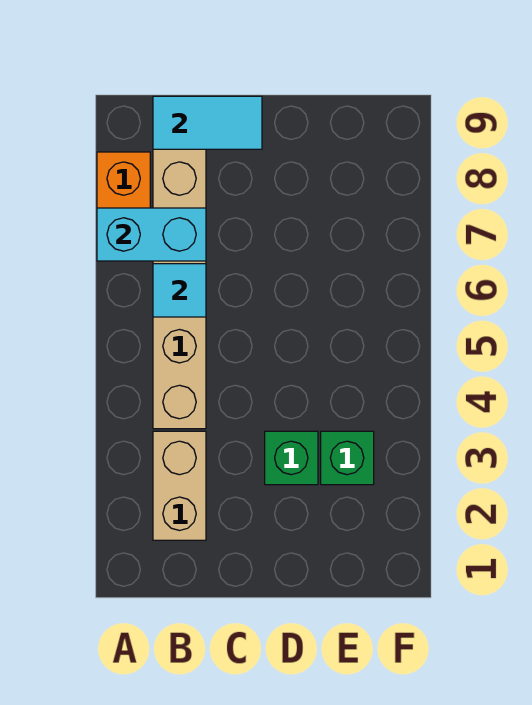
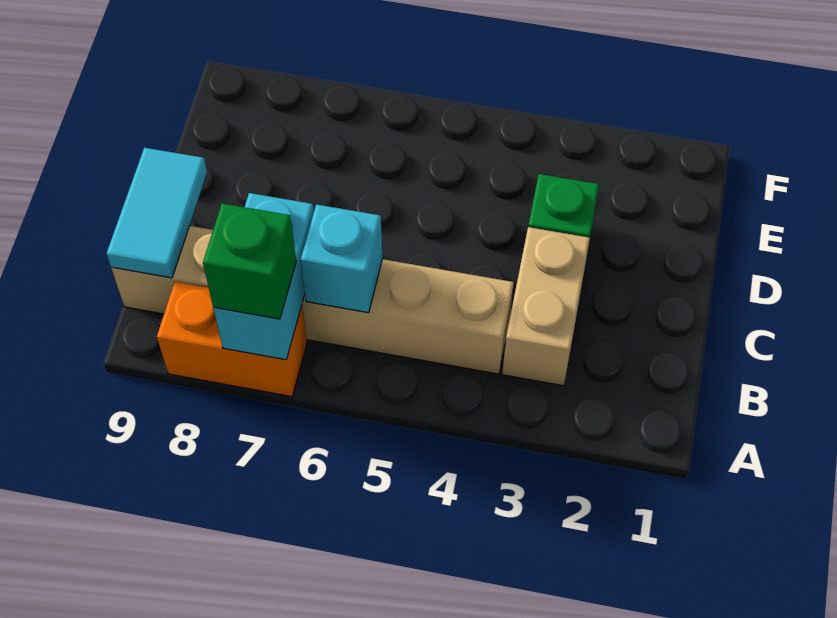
tan 1x2 brick [153,431,206,540] -> tan 1x2 brick turned to [502,227,590,386]
cyan 1x1 tile [153,264,206,317] -> cyan 1x1 brick [301,204,382,313]
green 1x1 brick [321,431,374,485] -> green 1x1 brick moved to [203,204,296,319]

